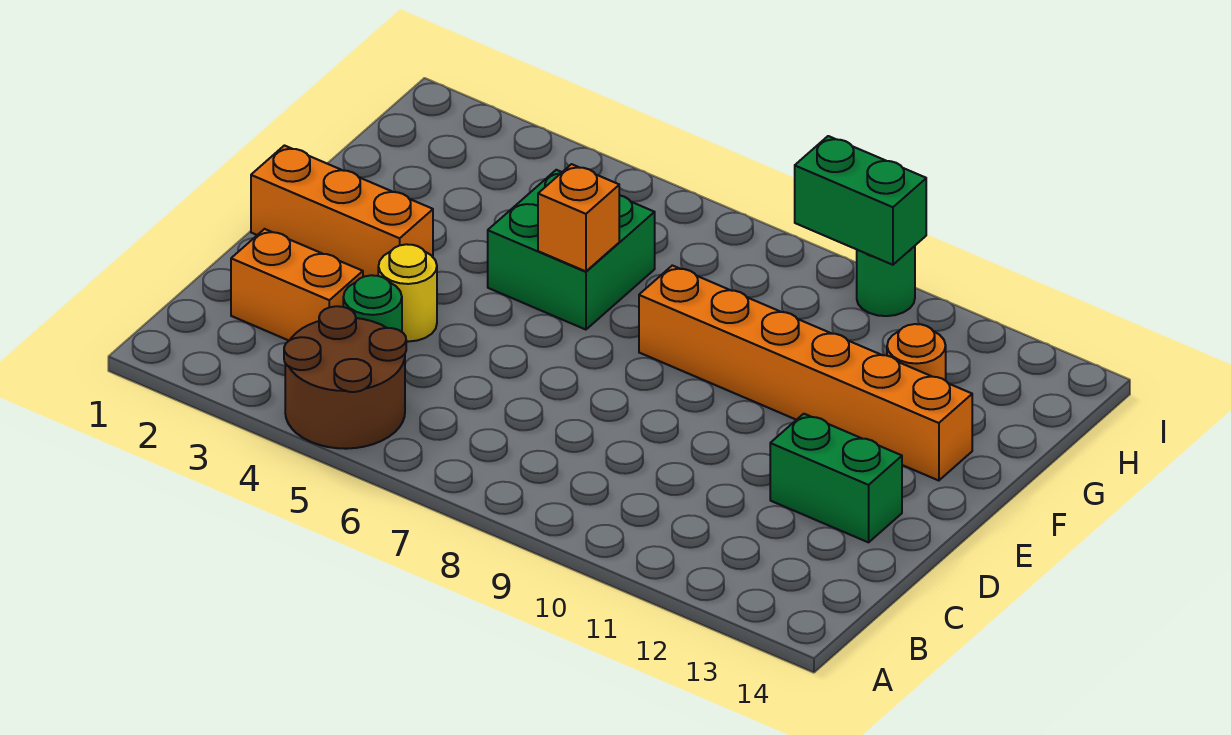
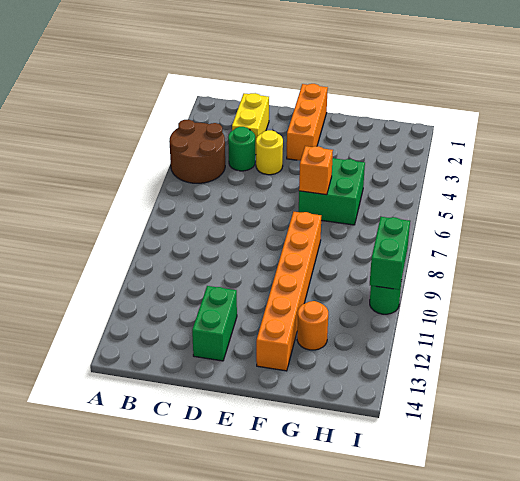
orange 1x2 brick [231,229,363,340] -> yellow 1x2 brick [232,93,269,155]

